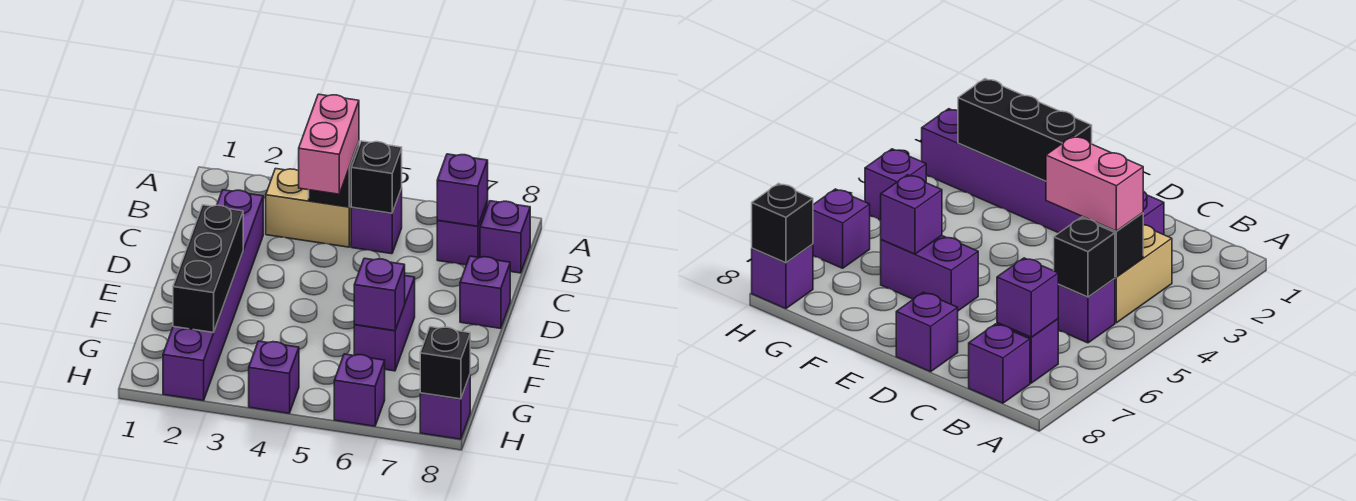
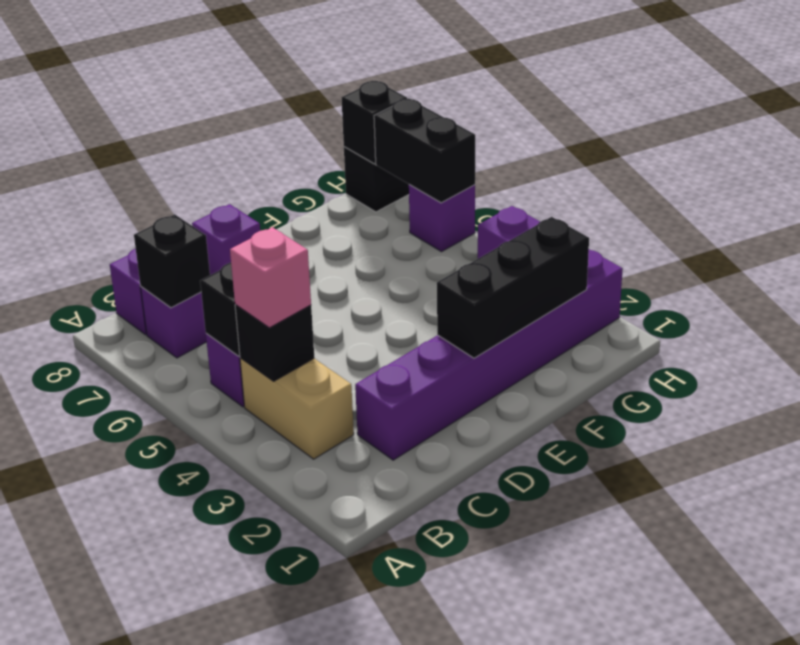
pink 1x2 brick [299,94,359,194] -> pink 1x1 brick [230,227,311,328]
purple 1x1 brick [437,154,488,226] -> black 1x1 brick [134,214,210,308]
purple 1x2 brick [354,276,415,371] -> none
purple 1x1 brick [354,258,405,331] -> none
none -> black 1x2 brick [374,98,475,203]
purple 1x1 brick [420,375,470,439] -> black 1x1 brick [344,147,409,212]

